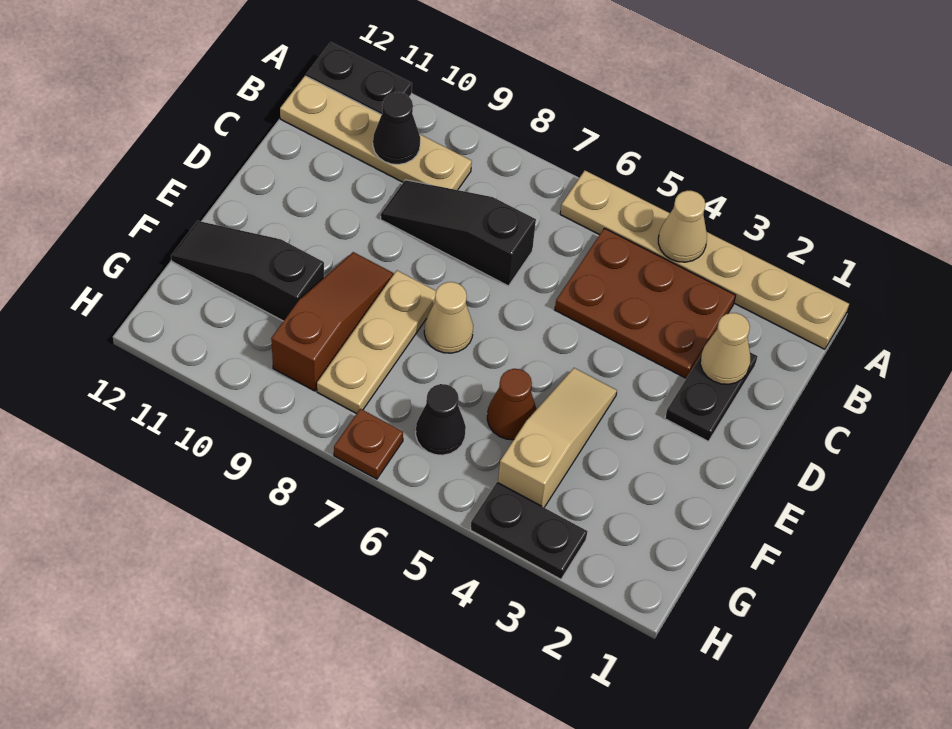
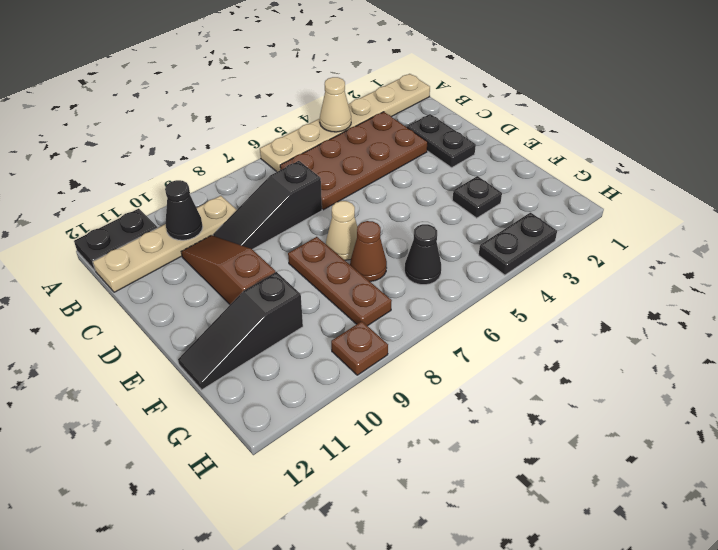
brown 2x3 plate [555,228,736,378] -> brown 2x4 plate [280,112,428,210]
tan 1x1 cone [700,313,750,384] -> none
tan 1x3 slope [498,368,617,507] -> none
tan 1x3 plate [317,271,436,414] -> brown 1x3 plate [288,237,392,326]
brown 1x3 slope [271,252,394,391] -> brown 1x3 slope moved to [181,235,275,304]
none -> black 1x1 plate [452,176,502,218]
brown 1x1 cone [487,369,537,440] -> brown 1x1 cone moved to [350,221,387,281]
brown 1x1 plate [334,409,403,479] -> brown 1x1 plate moved to [331,321,388,375]

